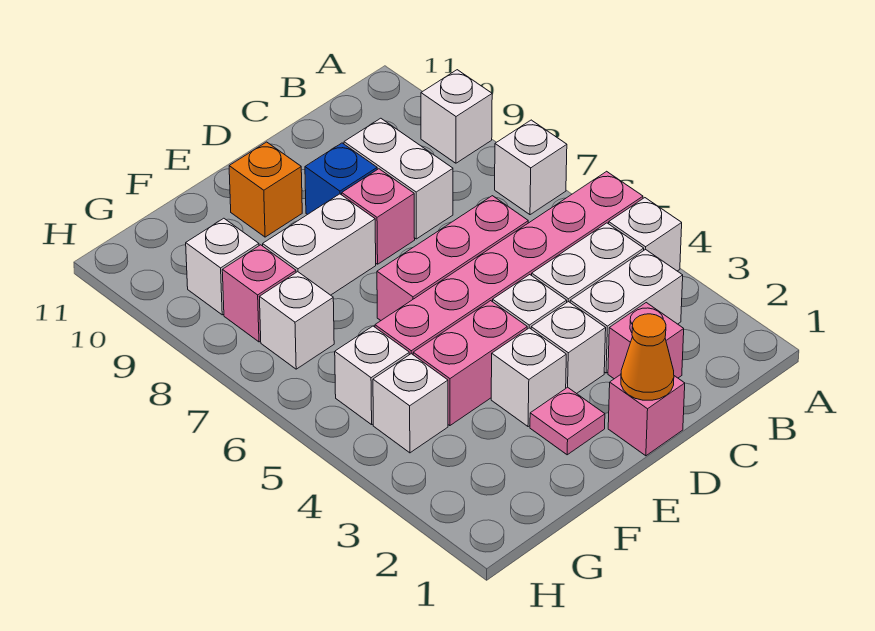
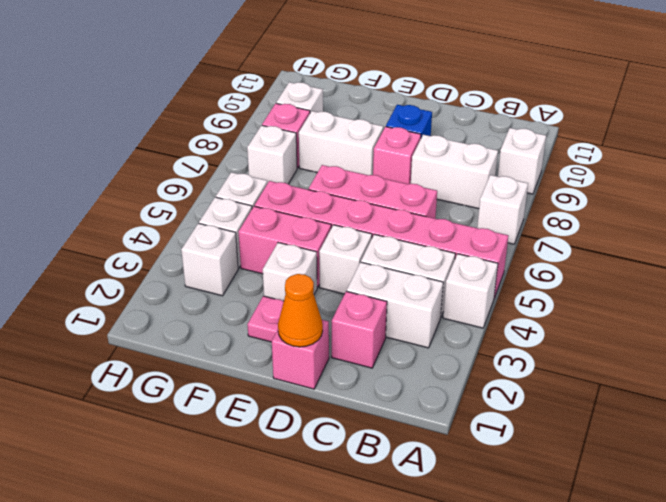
white 1x2 brick [344,118,453,239] -> white 1x2 brick turned to [411,135,498,209]
white 1x1 brick [531,301,606,394] -> white 1x1 brick moved to [181,223,238,296]
orange 1x1 brick [229,142,302,237] -> none

